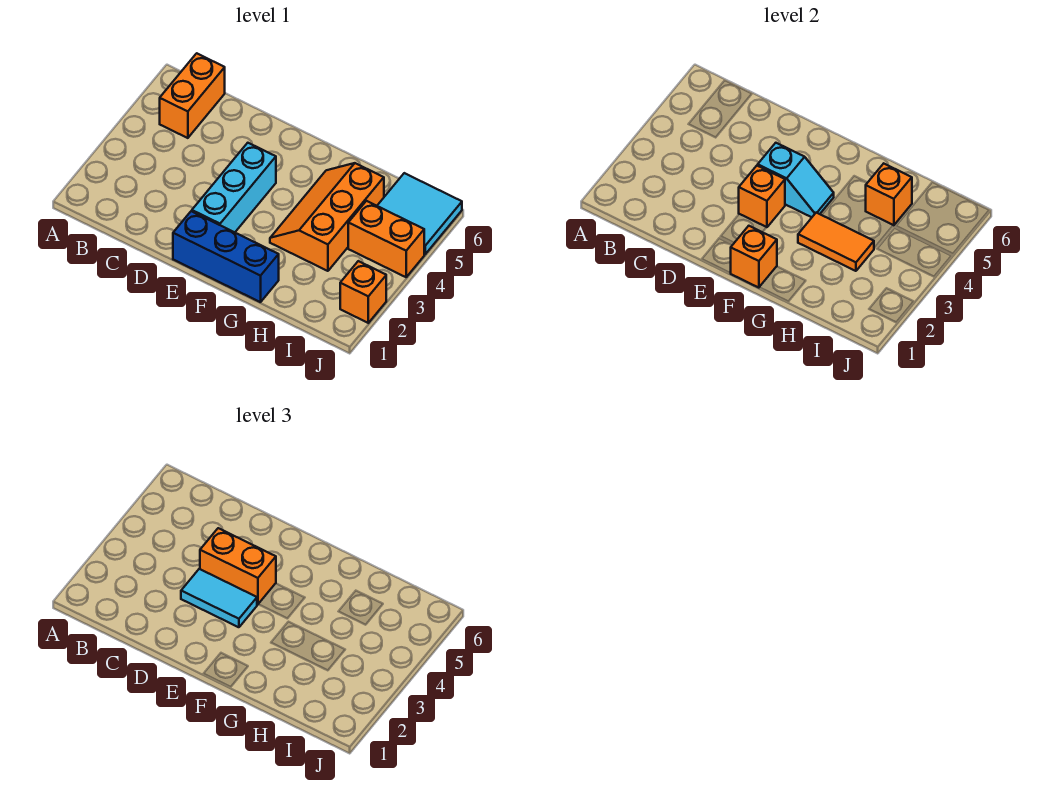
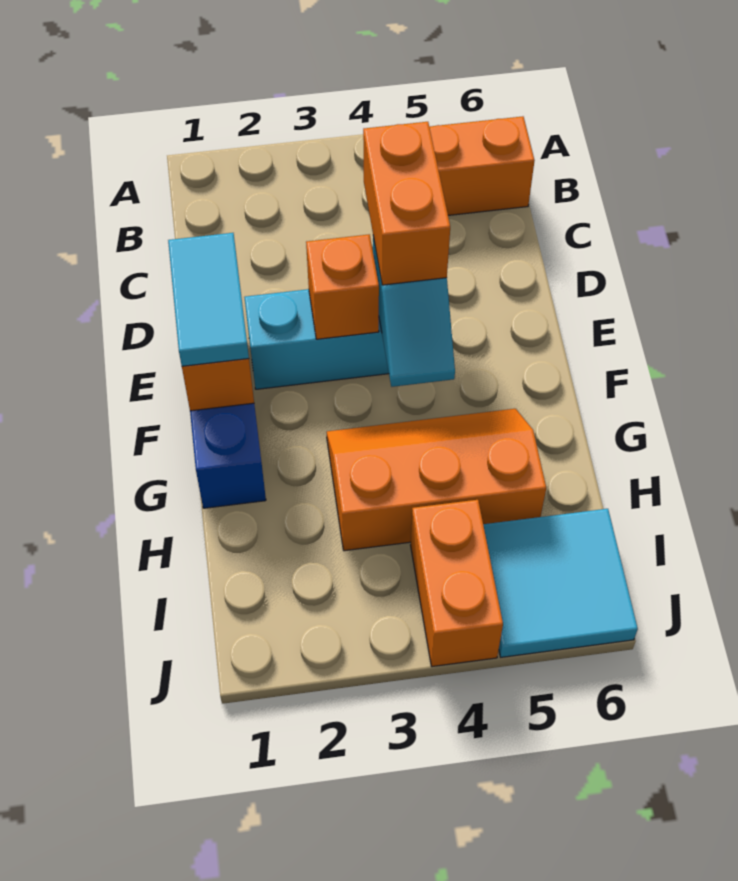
cyan 1x2 tile [181,569,257,627] -> cyan 1x2 tile moved to [168,233,249,366]
orange 1x2 tile [798,213,874,271] -> none
orange 1x1 brick [866,164,912,225] -> none
orange 1x1 brick [340,261,386,323] -> none

